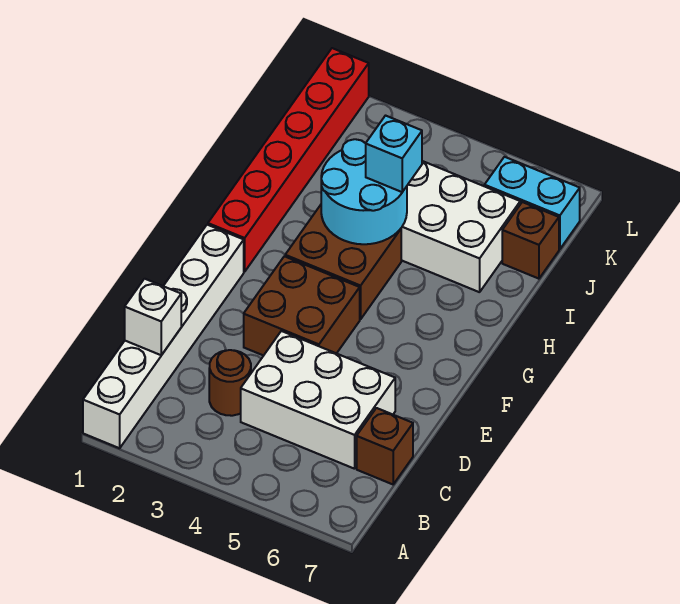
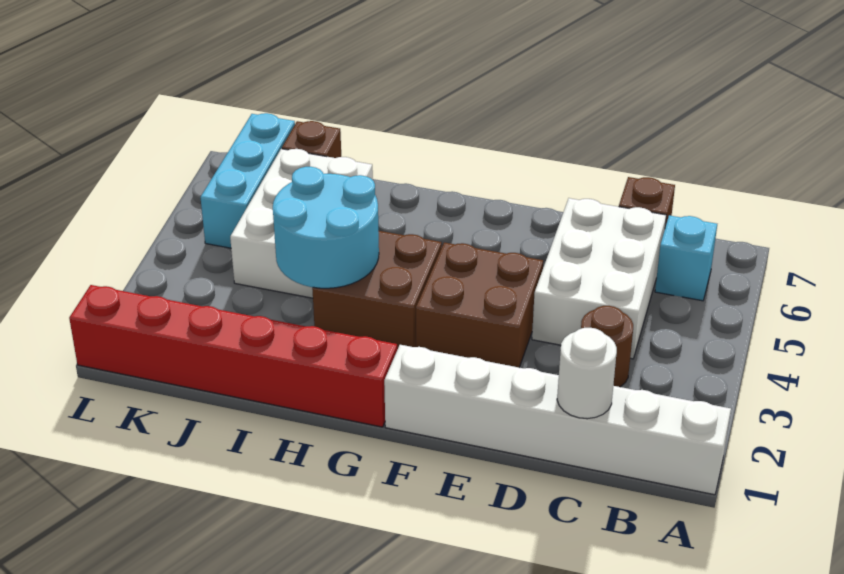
white 1x1 brick [125,279,181,355] -> white 1x1 round brick [557,328,617,419]
cyan 1x1 brick [366,116,422,192] -> cyan 1x1 brick moved to [655,215,717,301]
cyan 1x2 brick [484,157,580,249] -> cyan 1x3 brick [200,113,295,248]

